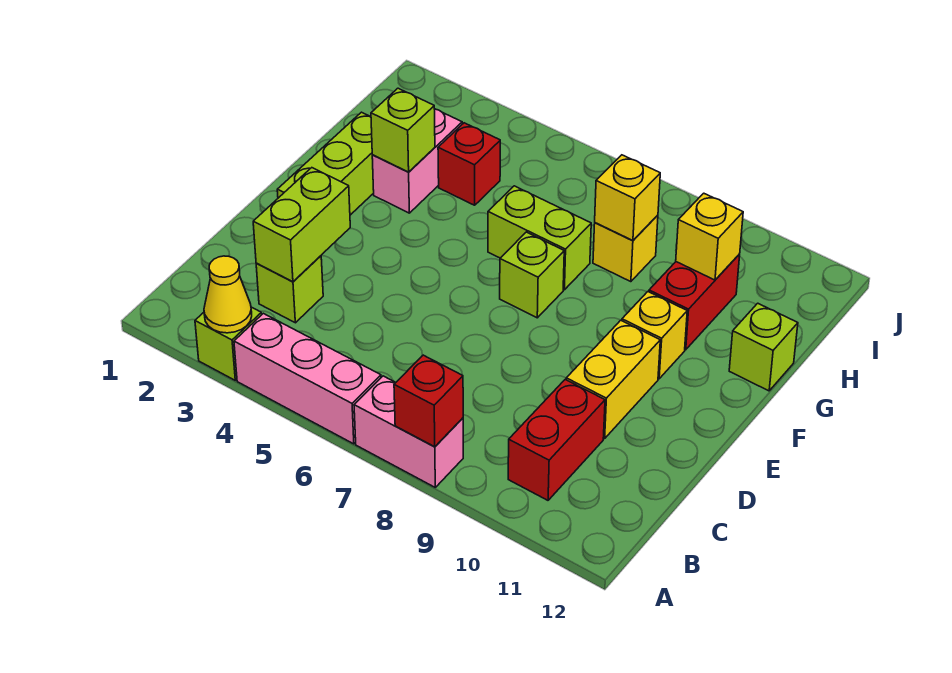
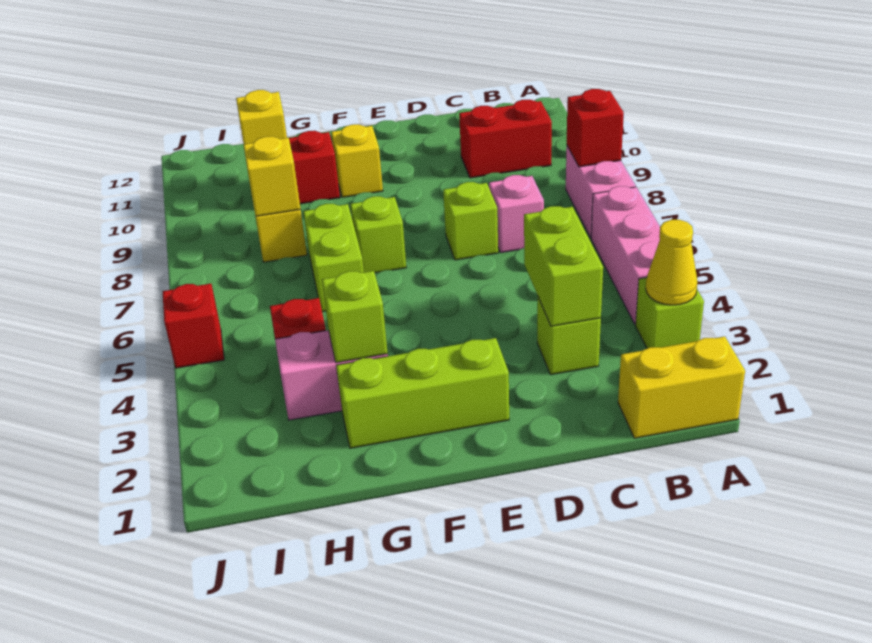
lime 1x2 brick [253,168,350,282] -> lime 1x2 brick turned to [524,206,603,326]
none -> pink 1x1 brick [489,175,544,253]
yellow 1x2 brick [566,320,660,438] -> yellow 1x2 brick moved to [618,336,745,438]
lime 1x1 brick [729,303,798,391] -> lime 1x1 brick moved to [443,182,498,260]
none -> red 1x1 brick [163,284,224,368]

